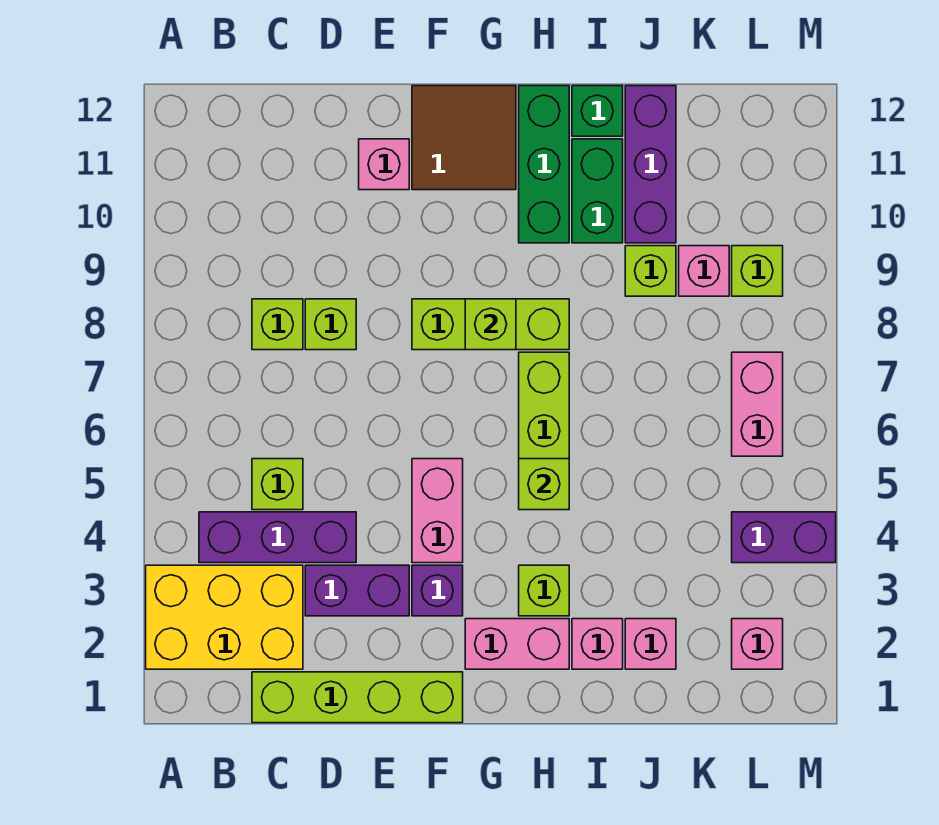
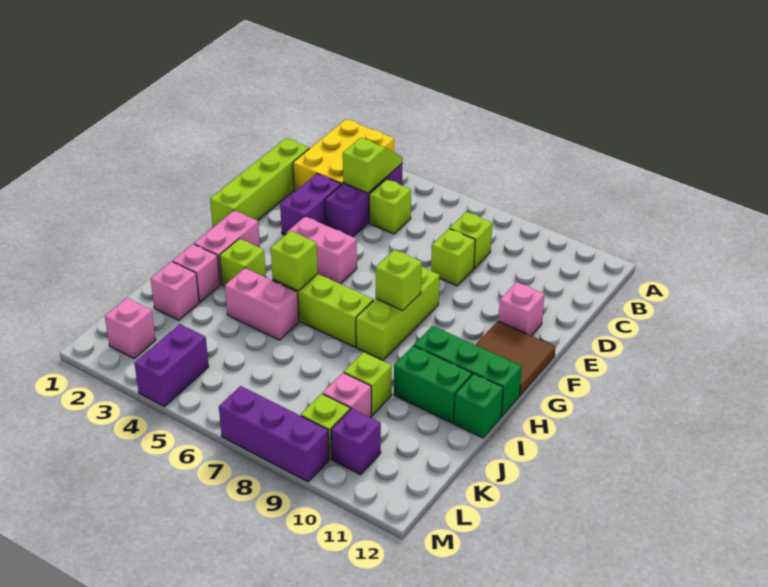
none -> lime 1x2 slope [343,138,402,193]
purple 1x1 brick [412,565,463,616] -> purple 1x1 brick moved to [331,408,381,475]
purple 1x3 brick [625,86,676,243] -> purple 1x3 brick moved to [219,386,329,482]
pink 1x2 brick [732,352,783,456] -> pink 1x2 brick moved to [225,268,299,340]

